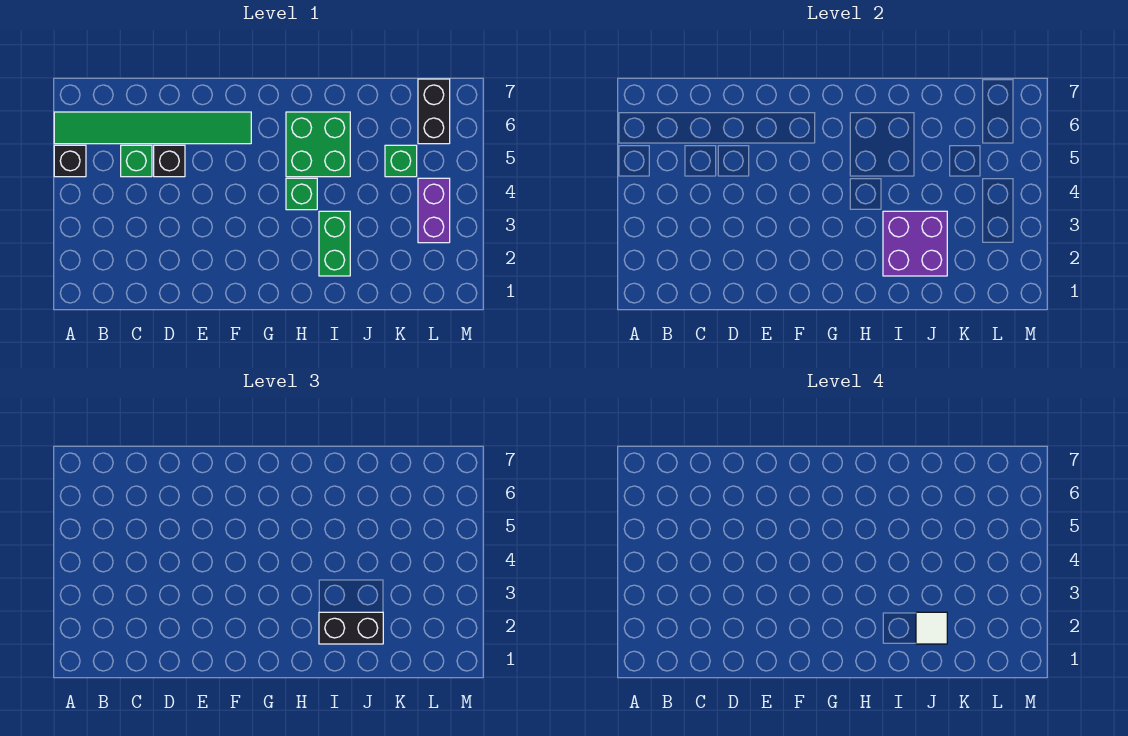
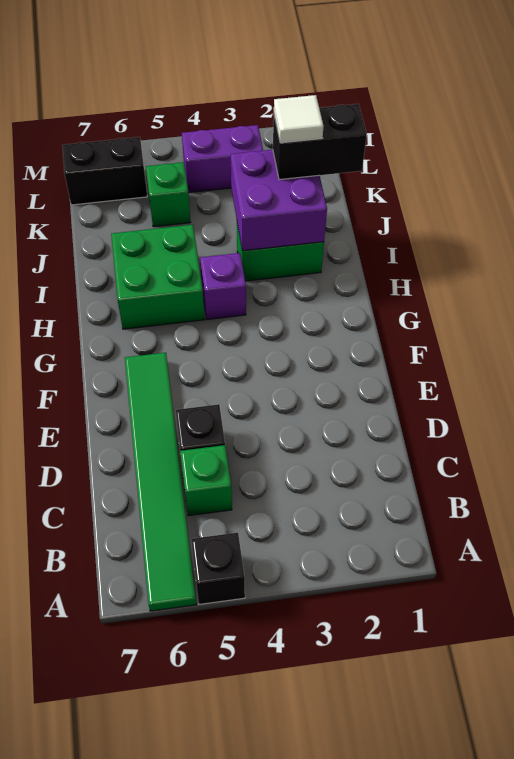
green 1x1 brick [286,178,317,210] -> purple 1x1 brick [200,253,246,319]
black 1x2 brick [319,612,383,644] -> black 1x2 brick turned to [273,104,367,180]

